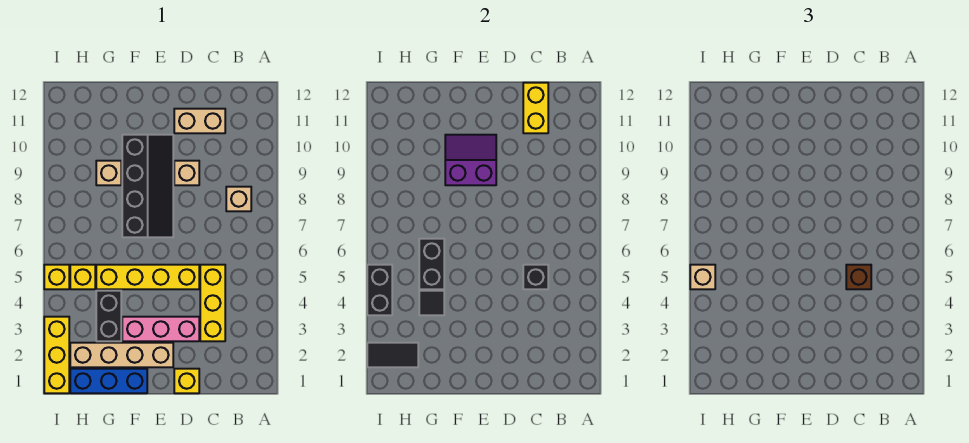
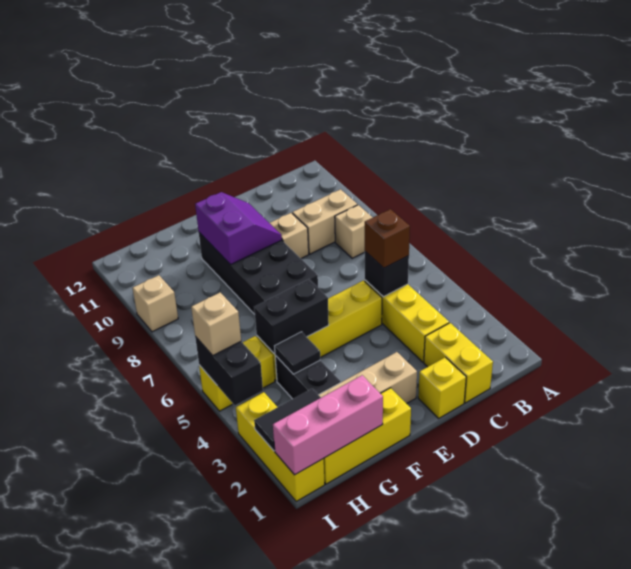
tan 1x2 brick [174,109,225,133] -> tan 1x2 brick moved to [292,189,357,254]
yellow 1x2 brick [523,83,548,133] -> yellow 1x2 brick moved to [424,323,493,403]
pink 1x3 brick [122,317,199,341] -> pink 1x3 brick moved to [273,375,383,475]
black 2x4 slope [122,135,173,237] -> black 2x4 brick [199,233,318,314]
purple 2x2 slope [445,135,496,185] -> purple 2x2 slope turned to [195,192,282,265]
blue 1x3 brick [70,369,147,393] -> yellow 1x3 brick [323,388,411,484]
black 1x2 brick [419,239,444,289] -> black 1x2 brick turned to [254,279,329,354]
tan 1x1 brick [96,161,121,185] -> tan 1x1 brick moved to [133,275,178,332]

